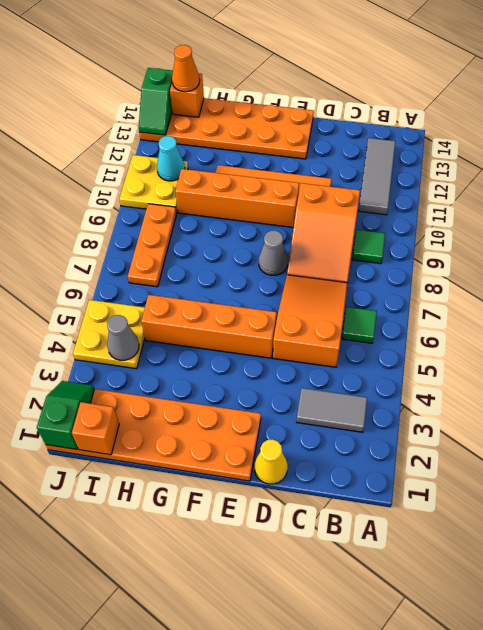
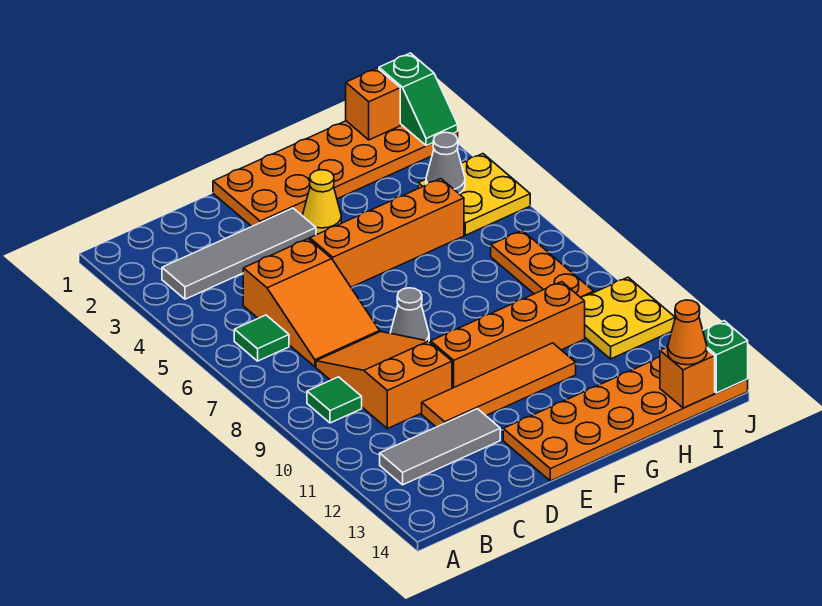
grey 1x2 tile [297,388,367,432] -> grey 1x4 tile [162,208,316,299]
grey 1x3 tile [359,138,395,215] -> grey 1x3 tile turned to [380,409,500,485]
yellow 1x1 cone [254,439,288,484] -> yellow 1x1 cone moved to [302,170,341,234]
cyan 1x1 cone [157,136,185,181] -> none

